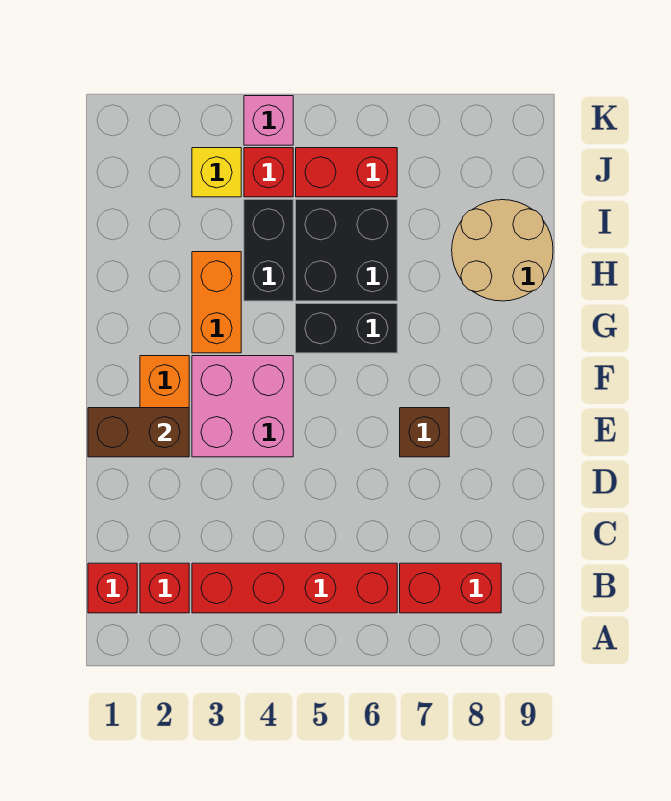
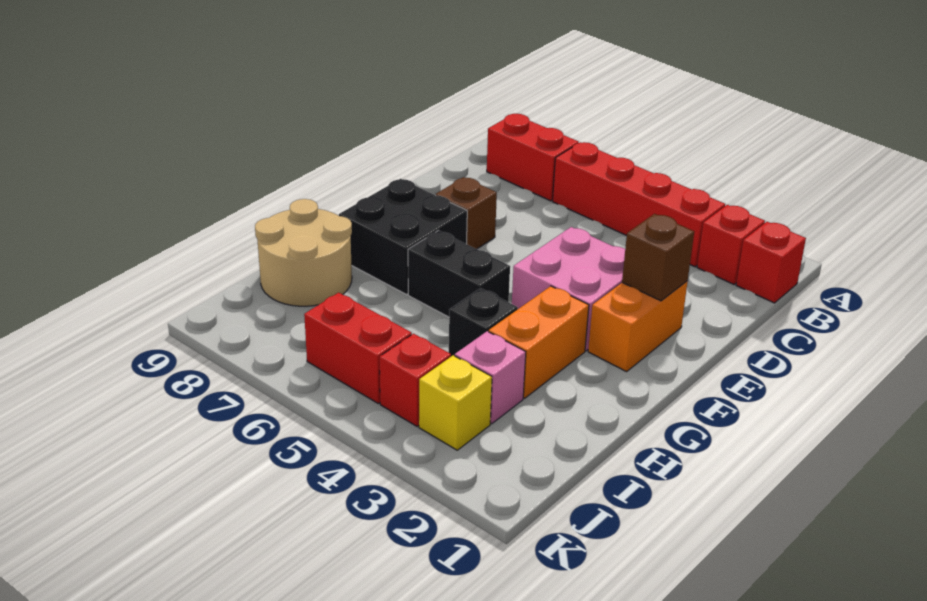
brown 1x2 brick [88,408,189,457] -> brown 1x1 brick [622,214,694,301]
black 1x2 brick [244,200,293,301] -> black 1x1 brick [449,288,518,356]
black 2x2 brick [296,200,397,301] -> black 2x2 brick moved to [339,179,467,295]
pink 1x1 brick [244,96,293,145] -> pink 1x1 brick moved to [455,331,526,424]

